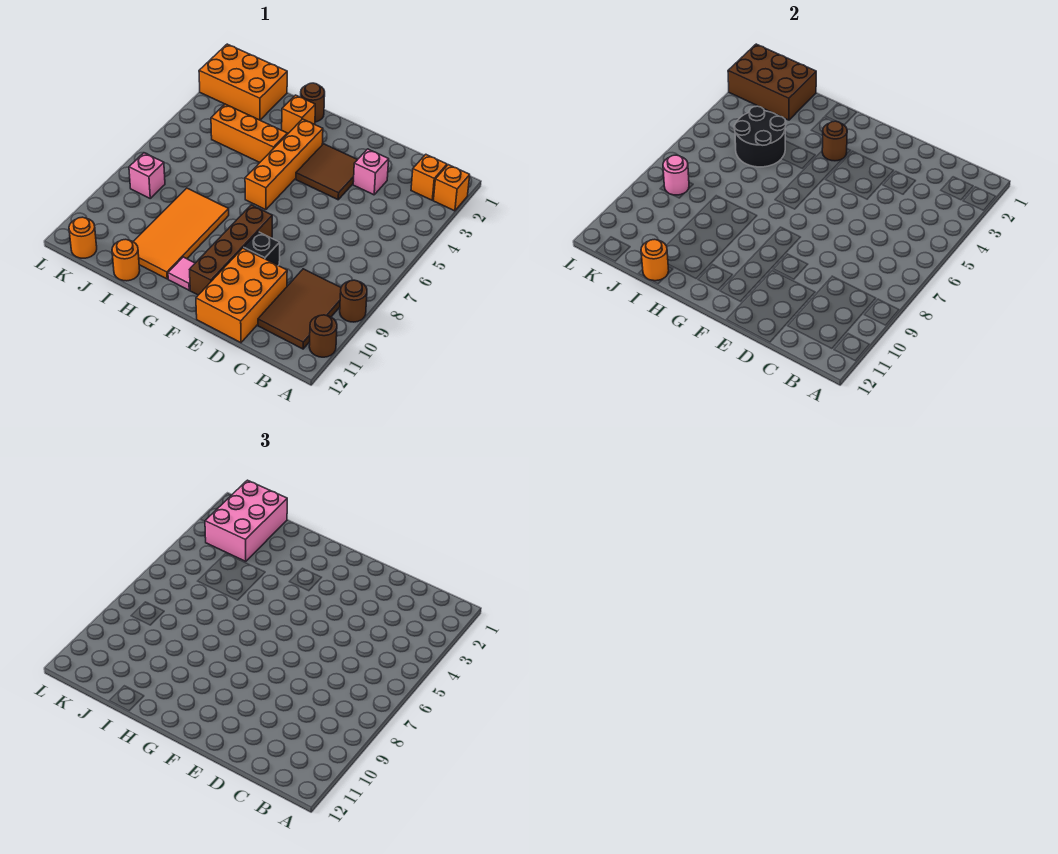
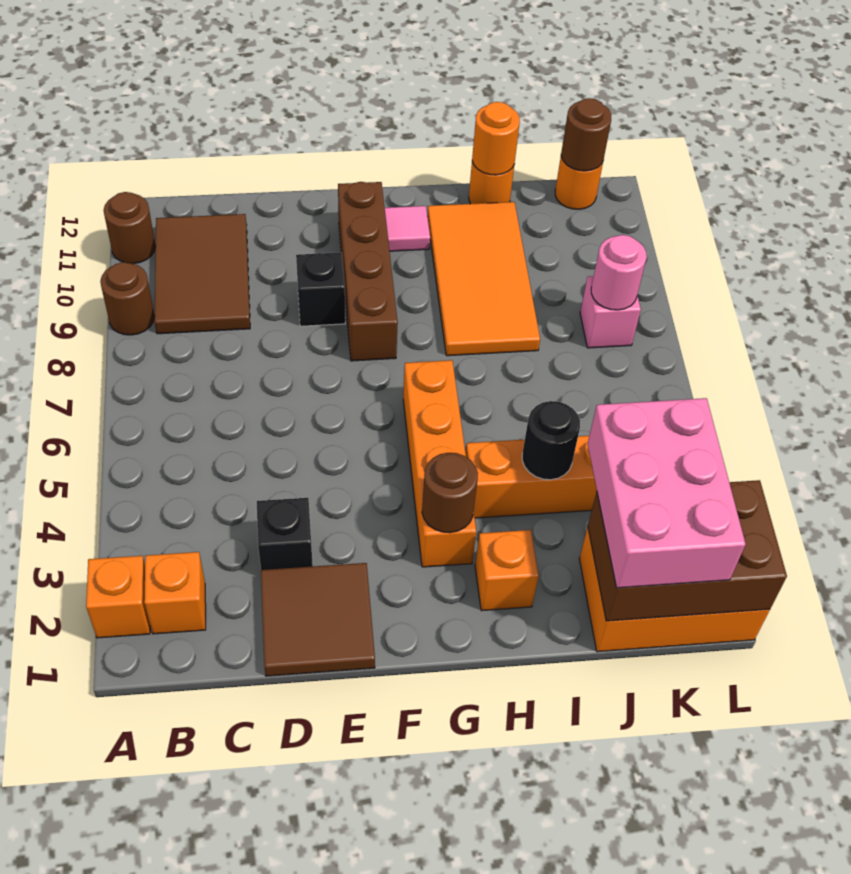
pink 1x1 brick [353,149,389,195] -> black 1x1 brick [257,498,313,570]
orange 2x3 brick [196,248,287,343] -> none
brown 2x2 tile [296,144,358,200] -> brown 2x2 tile moved to [261,563,375,676]
brown 1x1 round brick [301,83,325,122] -> brown 1x1 round brick moved to [561,98,611,171]
black 2x2 round brick [734,106,786,167] -> black 1x1 round brick [522,401,580,480]

